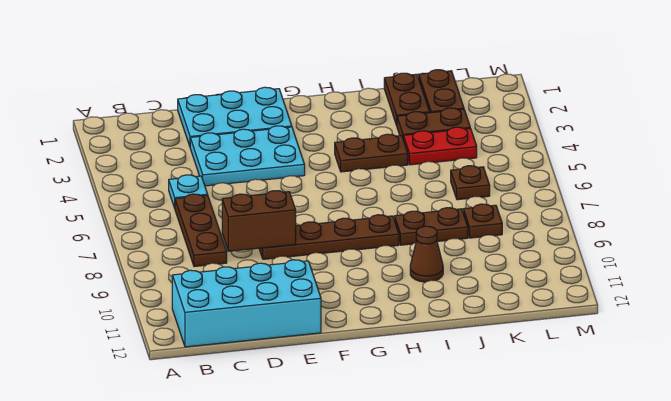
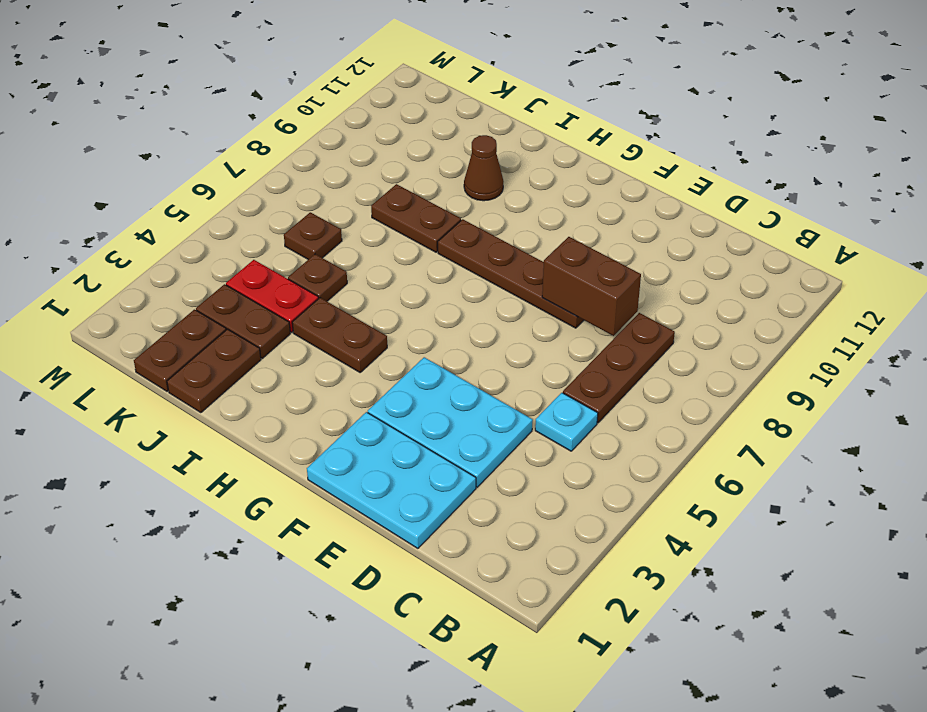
cyan 2x4 brick [172,260,321,347] -> none
brown 1x1 plate [463,204,502,238] -> brown 1x1 plate moved to [288,254,347,301]

